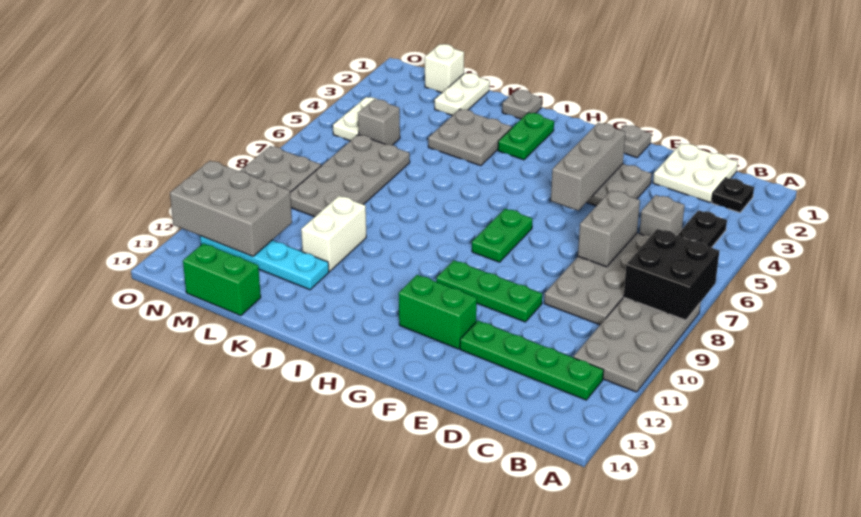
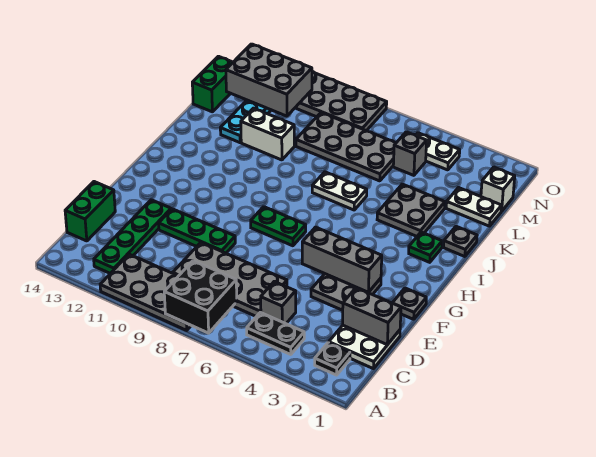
grey 1x2 brick [578,190,640,267] -> grey 1x2 brick moved to [343,288,401,345]
green 1x3 plate [436,260,542,322] -> green 1x3 plate turned to [159,209,235,253]
green 1x2 brick [399,275,477,349] -> green 1x2 brick moved to [65,182,115,241]
green 1x2 plate [498,113,554,160] -> green 1x1 plate [409,232,442,262]
none -> white 1x2 plate [312,172,367,210]
grey 2x3 brick [170,161,292,256] -> grey 2x3 brick turned to [226,44,312,116]

